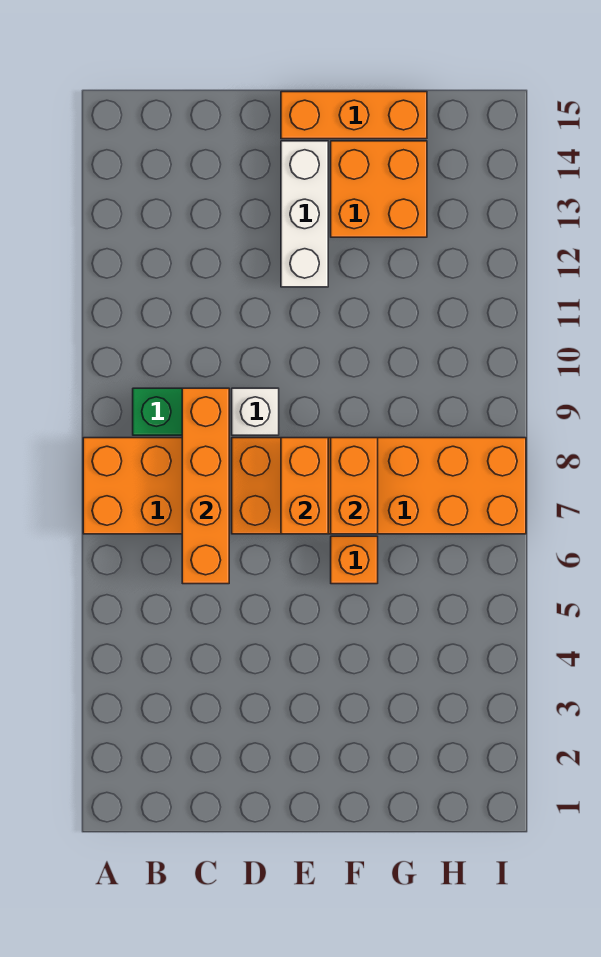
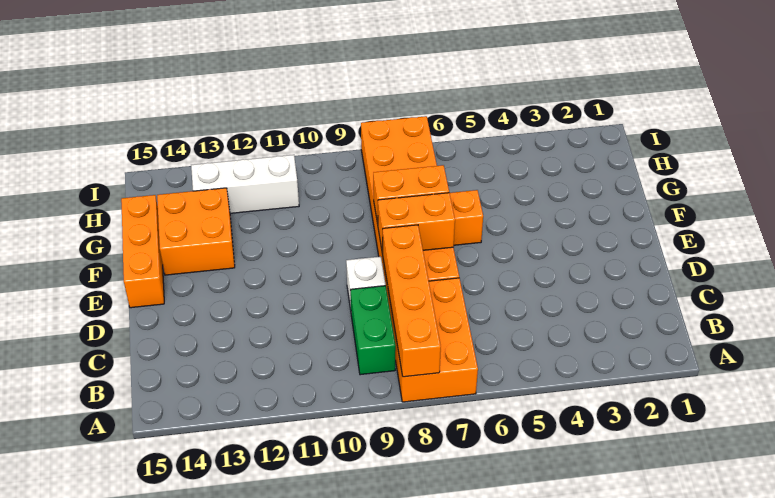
orange 1x4 brick [182,388,229,584] -> orange 1x4 brick turned to [383,225,441,377]
white 1x3 brick [281,141,328,287] -> white 1x3 brick moved to [191,155,299,213]

